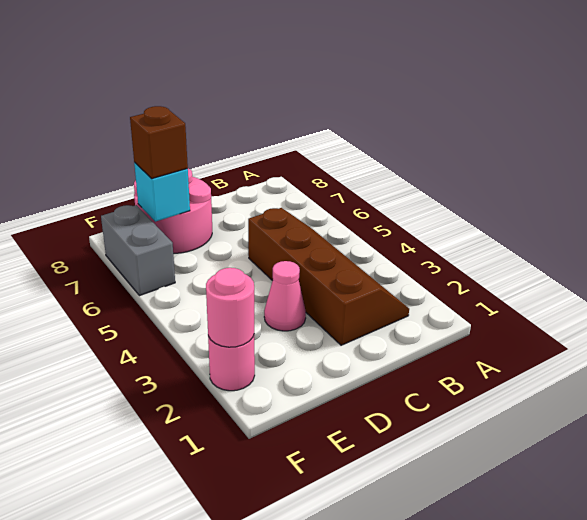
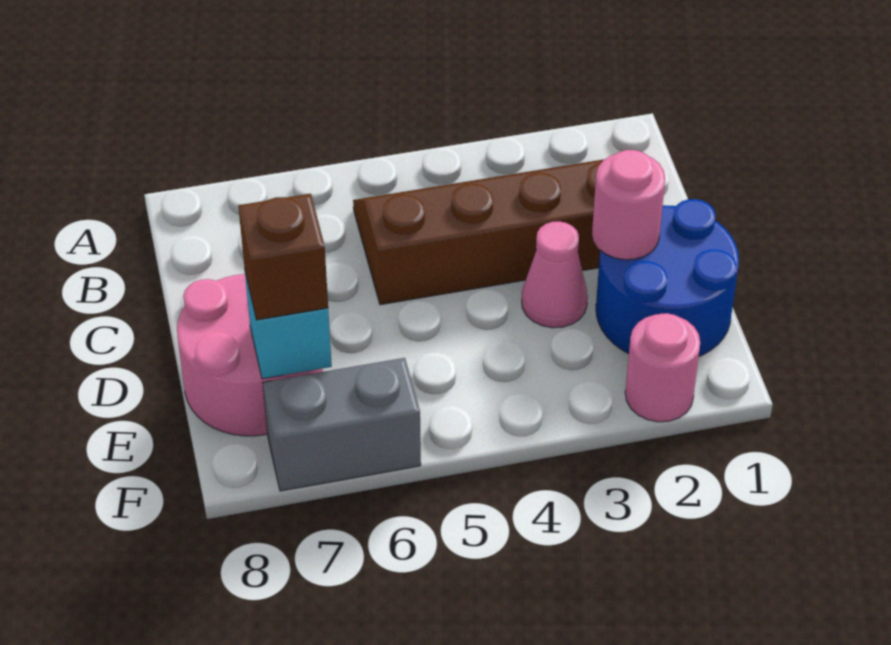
none -> blue 2x2 round brick [596,199,739,356]
pink 1x1 round brick [206,268,254,347] -> pink 1x1 round brick moved to [592,150,665,260]

